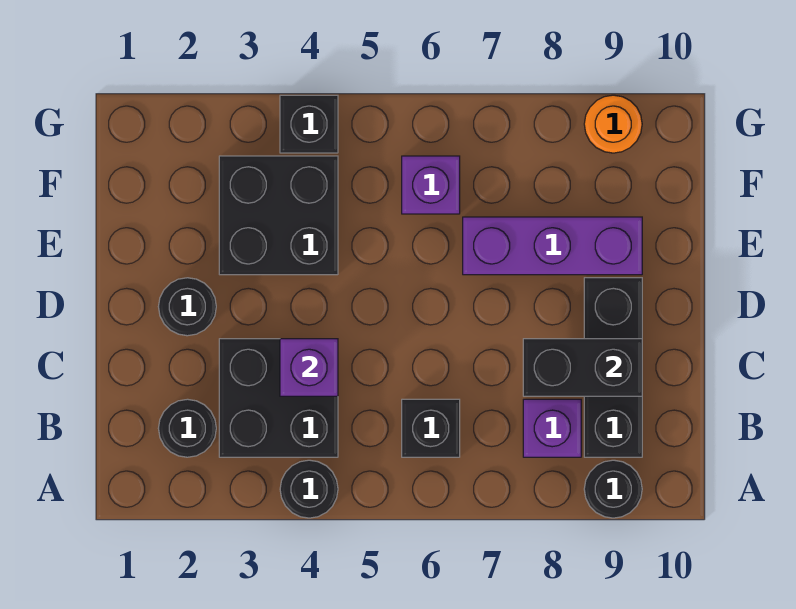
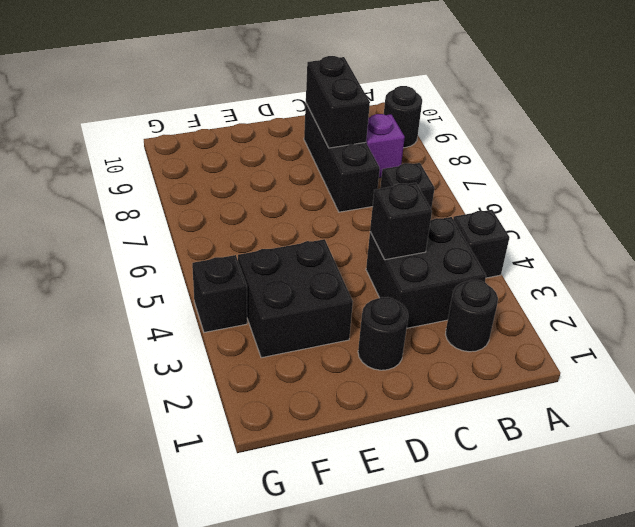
black 1x1 round brick [280,460,338,518] -> black 1x1 brick [453,210,510,278]
black 1x3 brick [584,278,642,457] -> black 1x3 brick turned to [304,104,380,212]
purple 1x1 brick [280,339,338,396] -> black 1x1 brick [370,183,432,260]
purple 1x3 brick [463,217,642,275] -> none
purple 1x1 brick [402,156,460,214] -> none
orange 1x1 round brick [584,95,642,153] -> none

